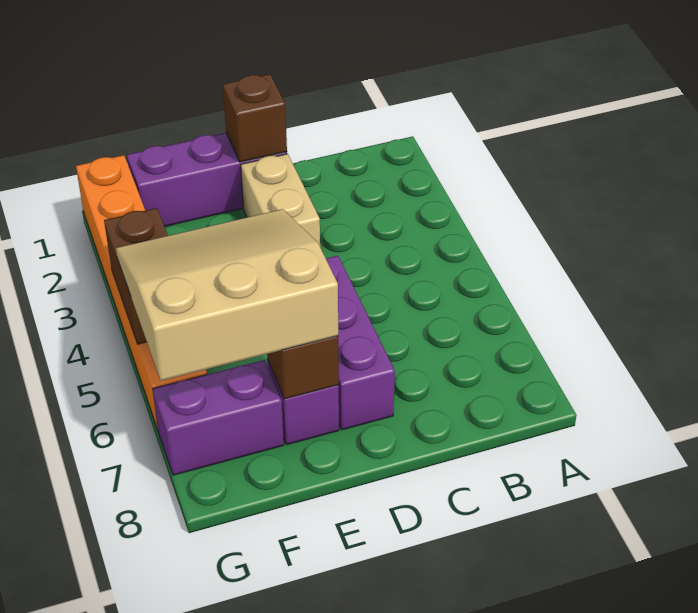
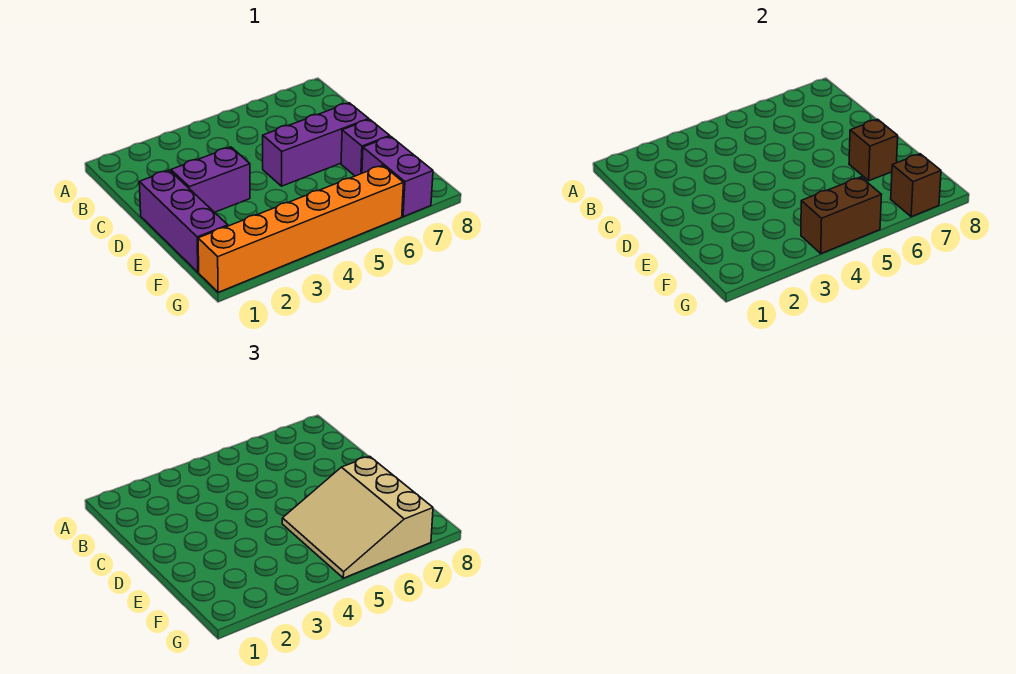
brown 1x1 brick [223,74,287,162] -> brown 1x1 brick moved to [891,154,941,217]
tan 1x2 brick [241,154,320,246] -> purple 1x2 brick [171,147,250,212]

